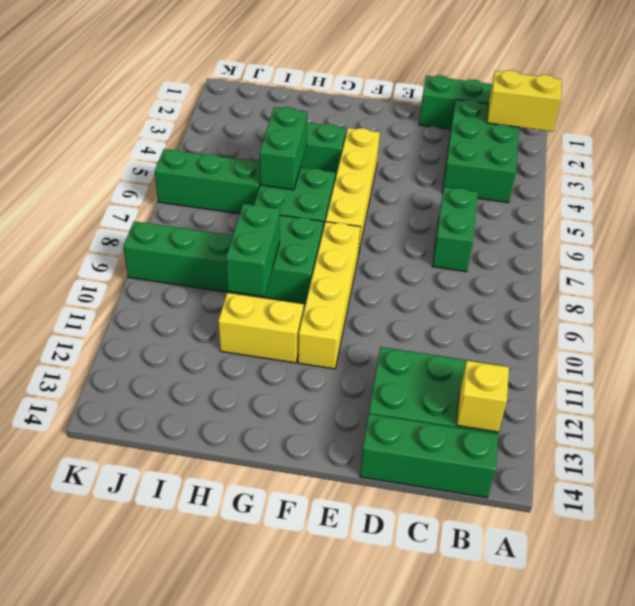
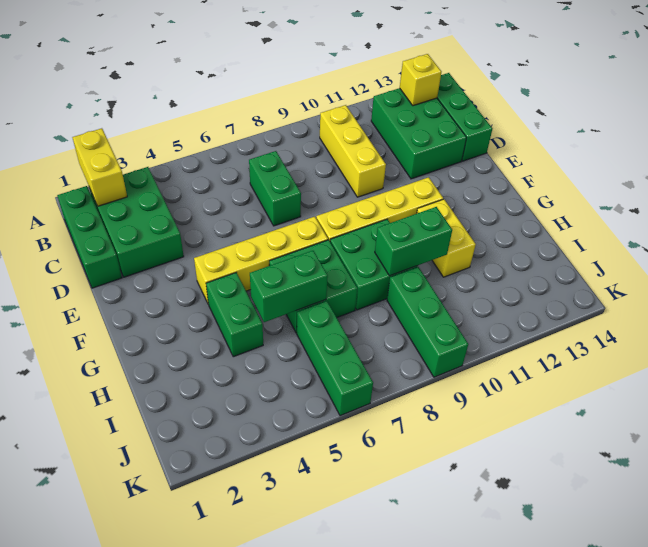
green 2x3 brick [442,99,519,203] -> green 2x3 brick turned to [89,167,184,277]
none -> yellow 1x3 brick [320,105,386,197]
green 1x2 brick [432,187,478,272] -> green 1x2 brick turned to [249,151,301,226]

